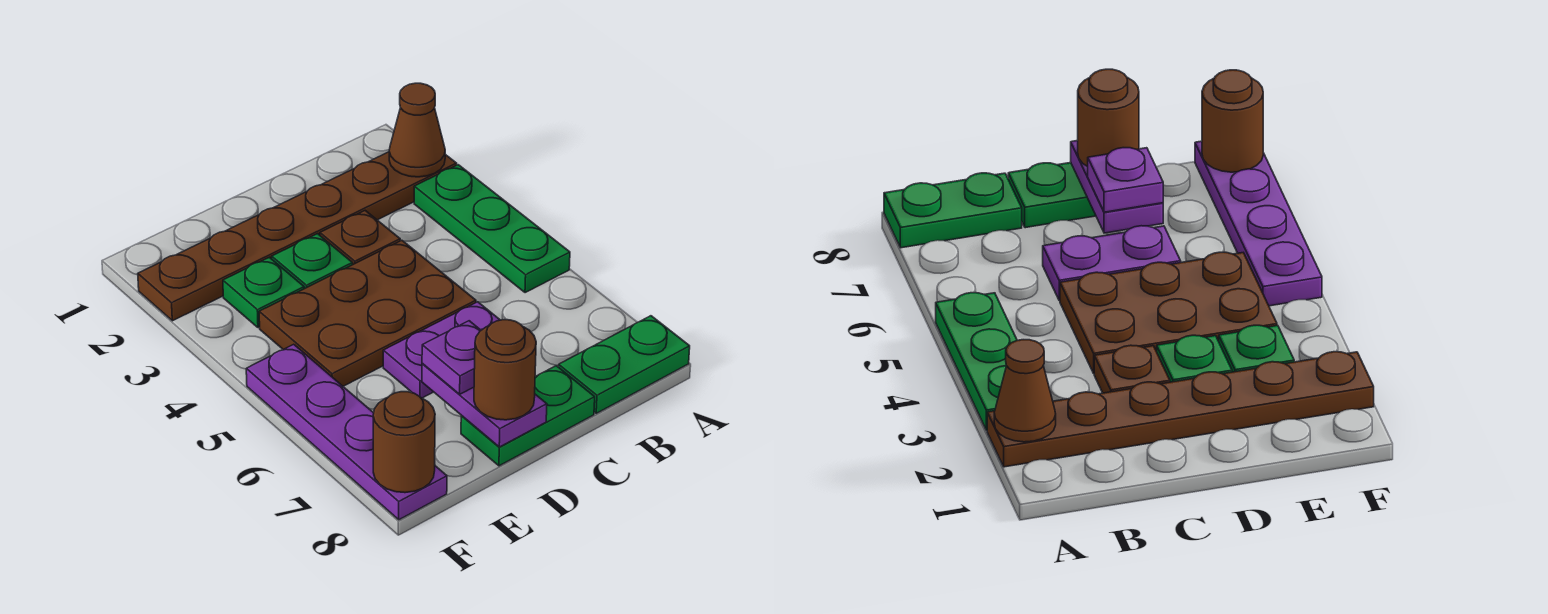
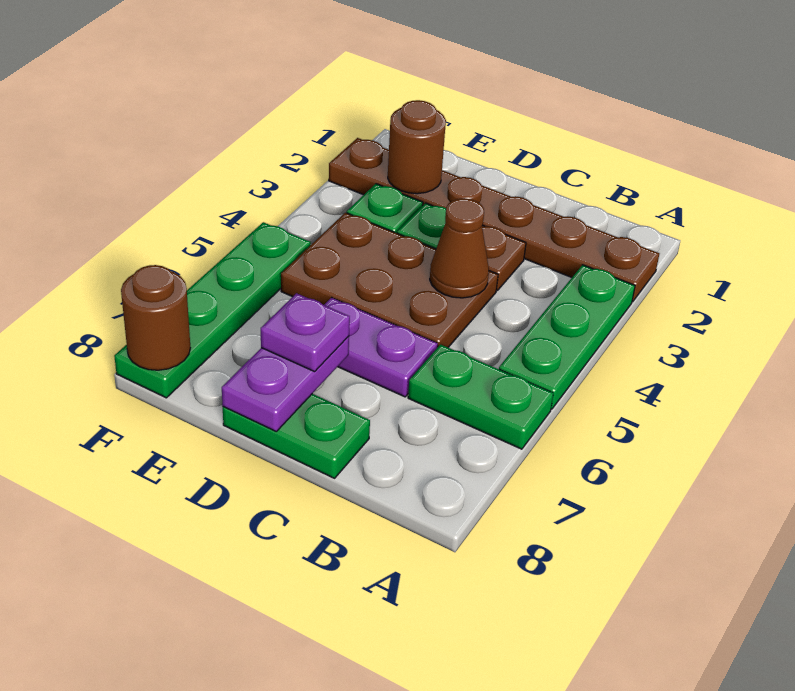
brown 1x1 cone [389,83,445,177] -> brown 1x1 cone moved to [430,198,489,298]
green 1x2 plate [559,316,690,413] -> green 1x2 plate moved to [408,344,553,449]
brown 1x1 round brick [474,320,536,420] -> brown 1x1 round brick moved to [388,100,446,194]
purple 1x4 plate [246,344,447,520] -> green 1x4 plate [114,222,311,398]

